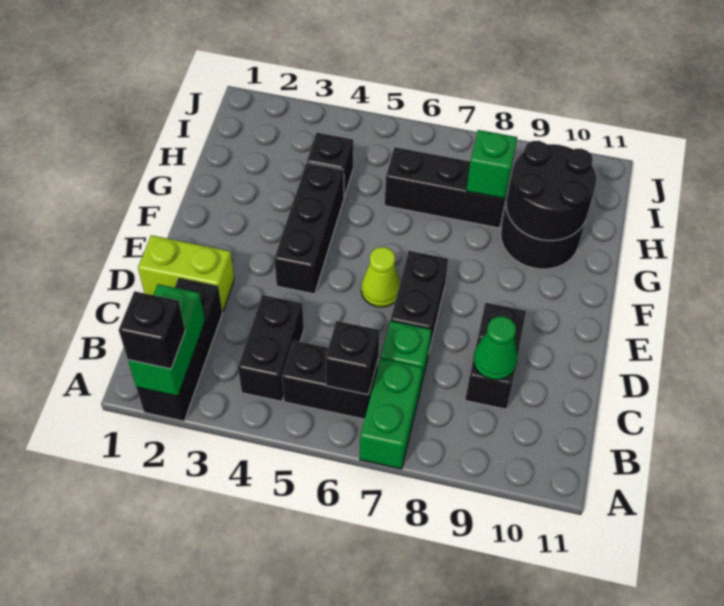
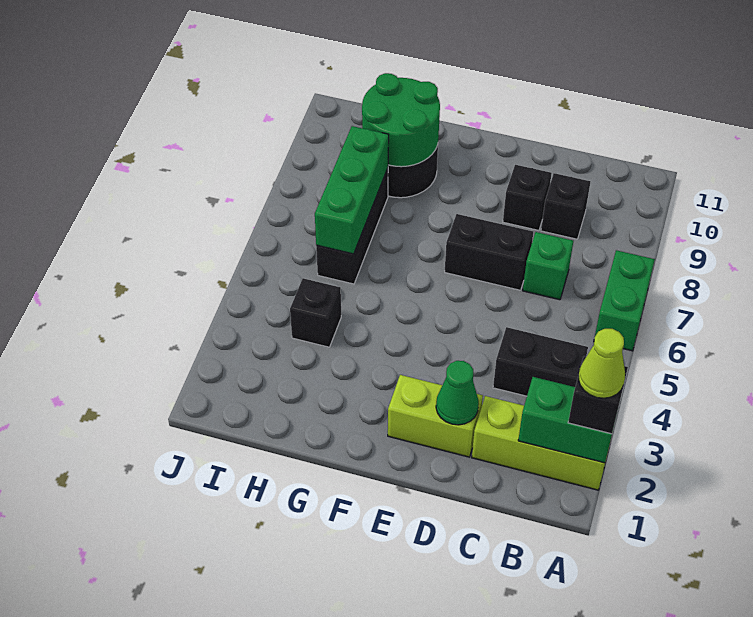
black 1x3 brick [136,278,223,421] -> lime 1x3 brick [472,396,607,490]
green 1x2 brick [360,359,423,469] -> green 1x2 brick turned to [595,250,655,351]
black 1x2 brick [282,340,378,419] -> none
black 1x1 brick [325,321,380,395] -> none
green 1x1 cone [474,316,517,380] -> green 1x1 cone moved to [436,361,479,425]
lime 1x2 brick [138,235,234,312] -> lime 1x2 brick turned to [388,375,483,457]
black 1x3 brick [274,163,344,294] -> none
lime 1x1 cone [361,247,400,307] -> lime 1x1 cone moved to [578,329,625,398]
black 2x2 round brick [506,141,596,240] -> green 2x2 round brick [362,73,440,167]
green 1x1 brick [466,130,517,199] -> green 1x3 brick [315,126,389,254]

